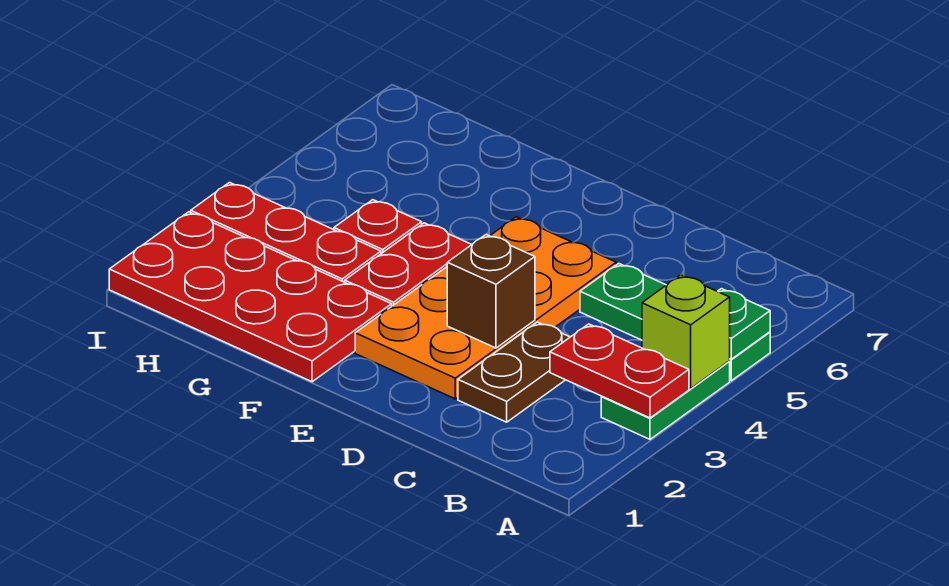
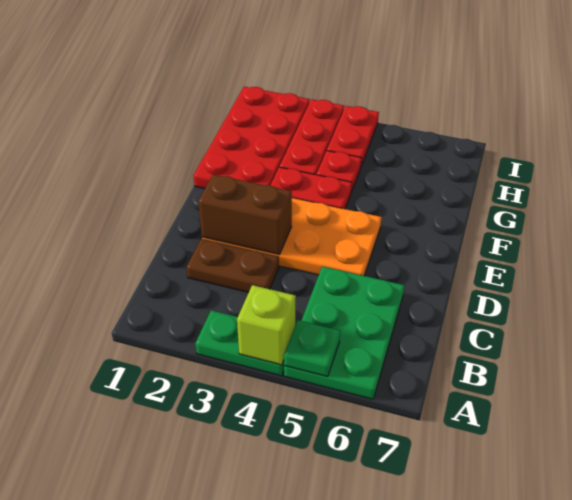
red 1x2 plate [550,324,689,418] -> red 1x2 plate moved to [327,106,379,166]
green 1x3 plate [580,264,770,381] -> green 2x3 plate [284,266,405,399]
brown 1x1 brick [447,234,535,348] -> brown 1x2 brick [198,174,292,255]

